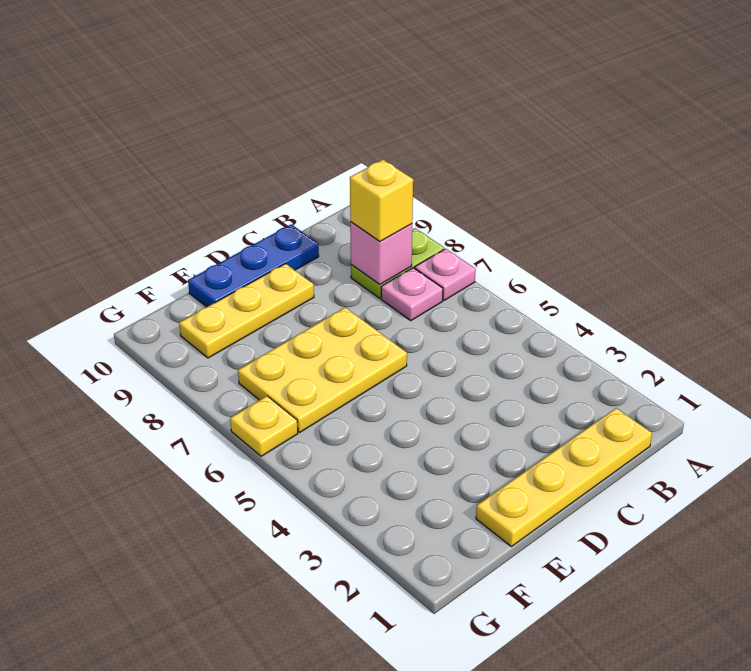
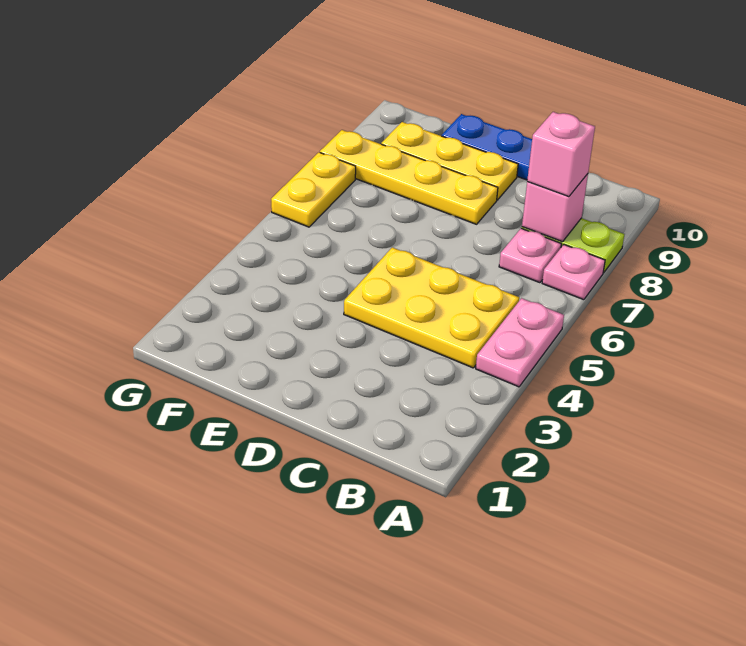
none -> pink 1x2 plate [476,298,564,387]
yellow 1x4 plate [476,408,652,547] -> yellow 1x4 plate moved to [320,130,498,224]
yellow 1x1 brick [350,160,413,241] -> pink 1x1 brick [527,112,595,197]
yellow 2x3 plate [238,307,407,432] -> yellow 2x3 plate moved to [344,247,519,368]
yellow 1x1 plate [230,396,298,456] -> yellow 1x2 plate [271,152,356,227]

